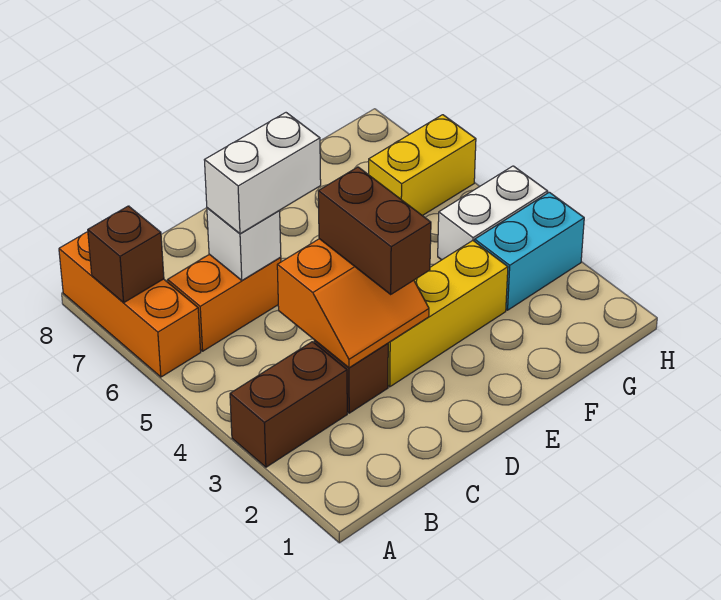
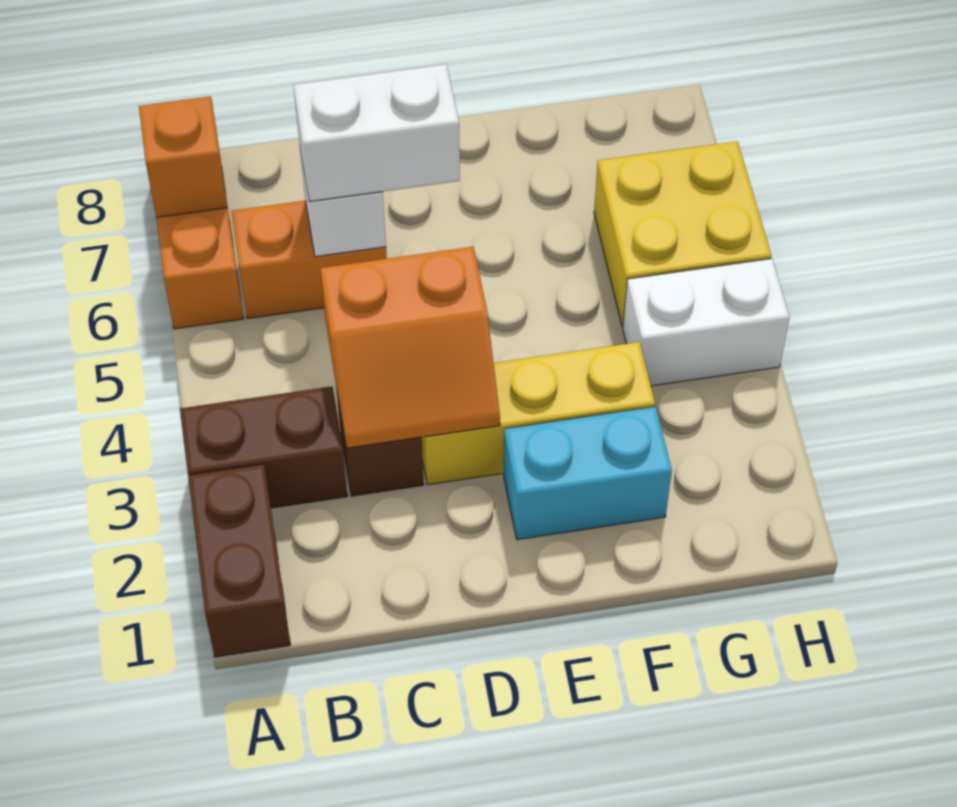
brown 1x1 brick [88,206,164,302] -> orange 1x1 brick [139,96,227,218]
brown 1x2 brick [318,167,431,294] -> brown 1x2 brick moved to [188,464,290,657]
cyan 1x2 brick [475,192,584,310] -> cyan 1x2 brick moved to [504,407,672,540]
yellow 1x2 brick [369,115,476,216] -> yellow 2x2 brick [594,141,771,327]

